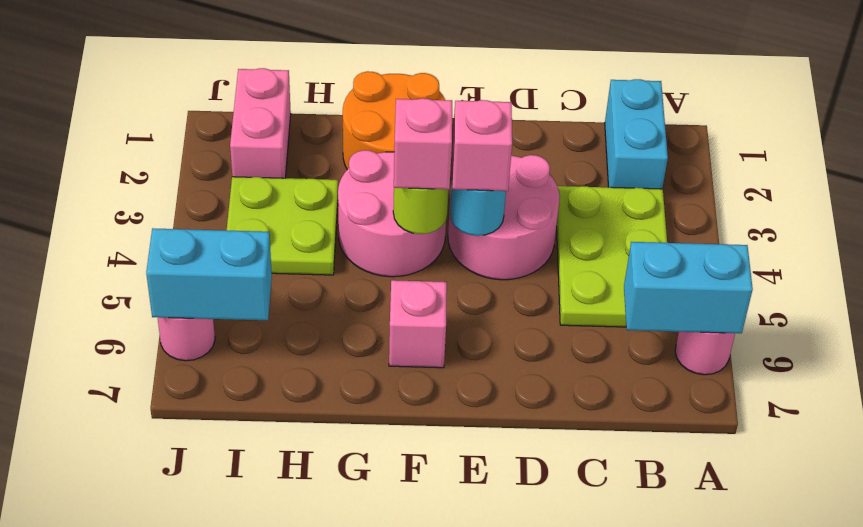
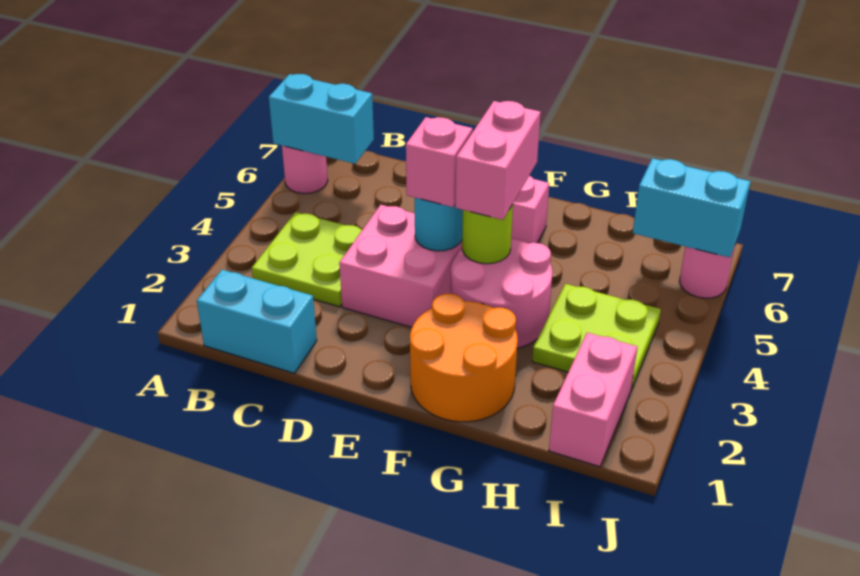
cyan 1x2 brick [605,79,668,189] -> cyan 1x2 brick turned to [197,270,317,373]
lime 2x3 plate [557,186,667,327] -> lime 2x2 plate [252,212,362,307]
pink 2x2 round brick [448,155,560,280] -> pink 2x2 brick [339,205,462,327]
pink 1x1 brick [394,98,452,189] -> pink 1x2 brick [456,101,541,220]

